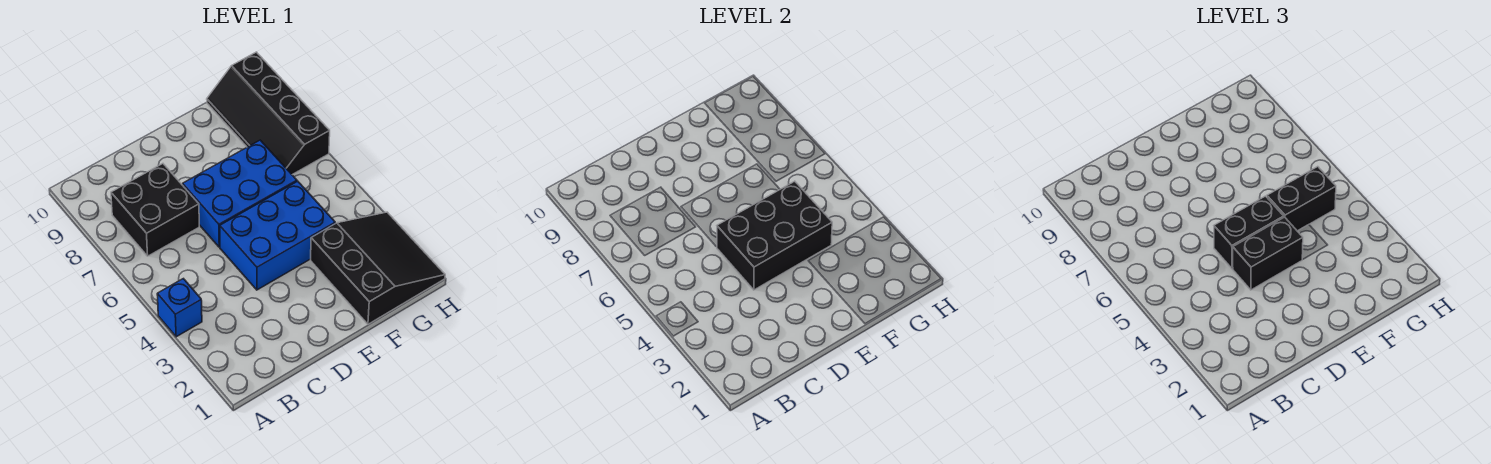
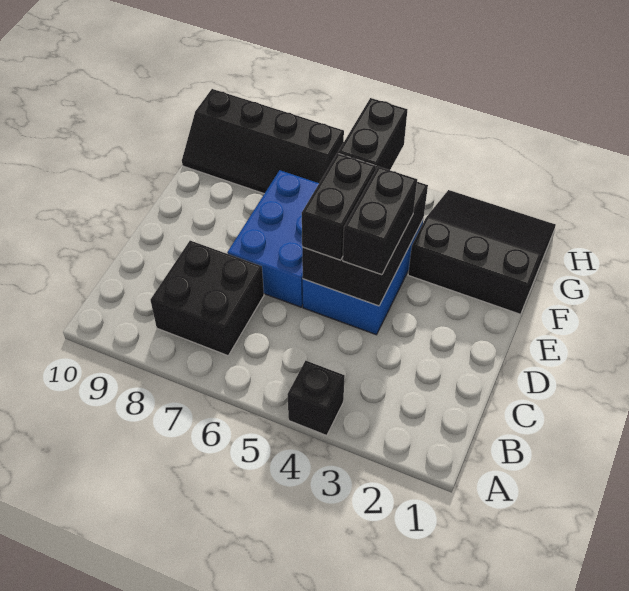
blue 1x1 brick [157,279,202,337] -> black 1x1 brick [287,361,345,436]

